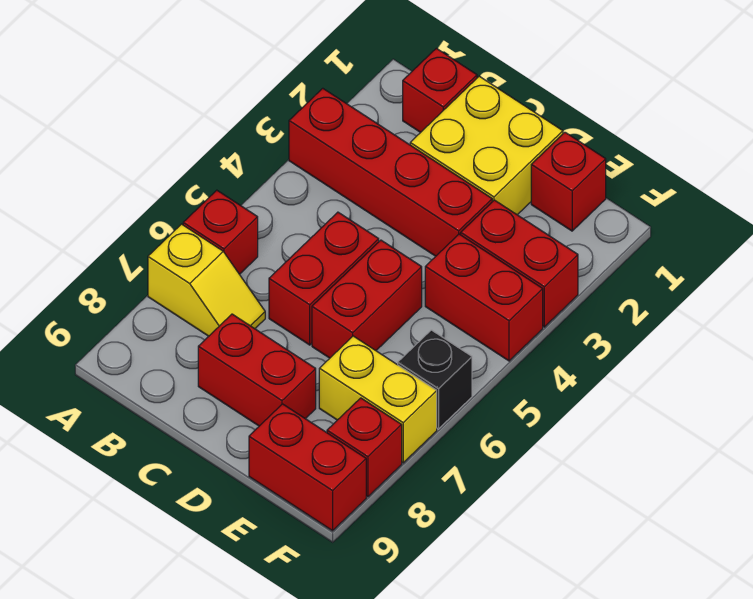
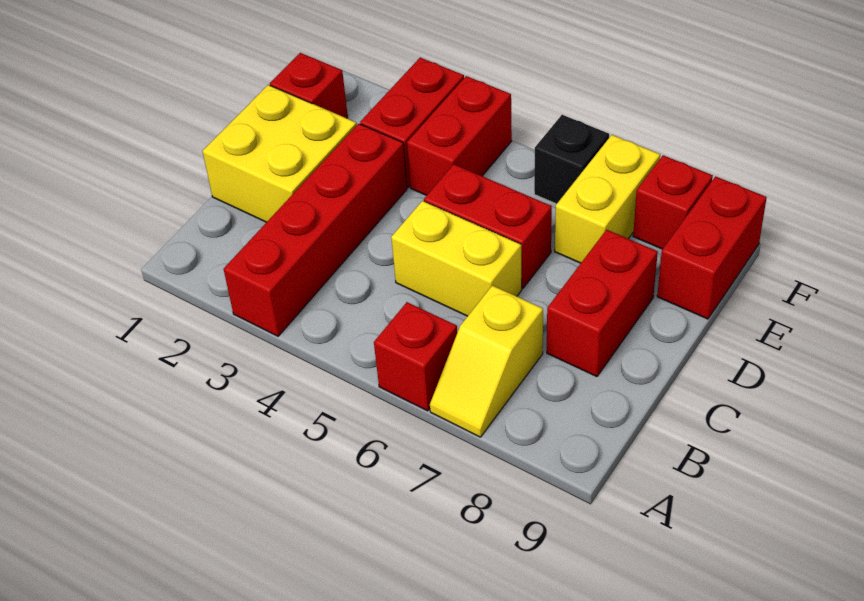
yellow 1x2 slope [148,224,265,336] -> yellow 1x2 slope turned to [430,285,543,437]
red 1x1 brick [403,48,477,132] -> none
red 1x2 brick [269,212,379,345] -> yellow 1x2 brick [391,201,522,316]

